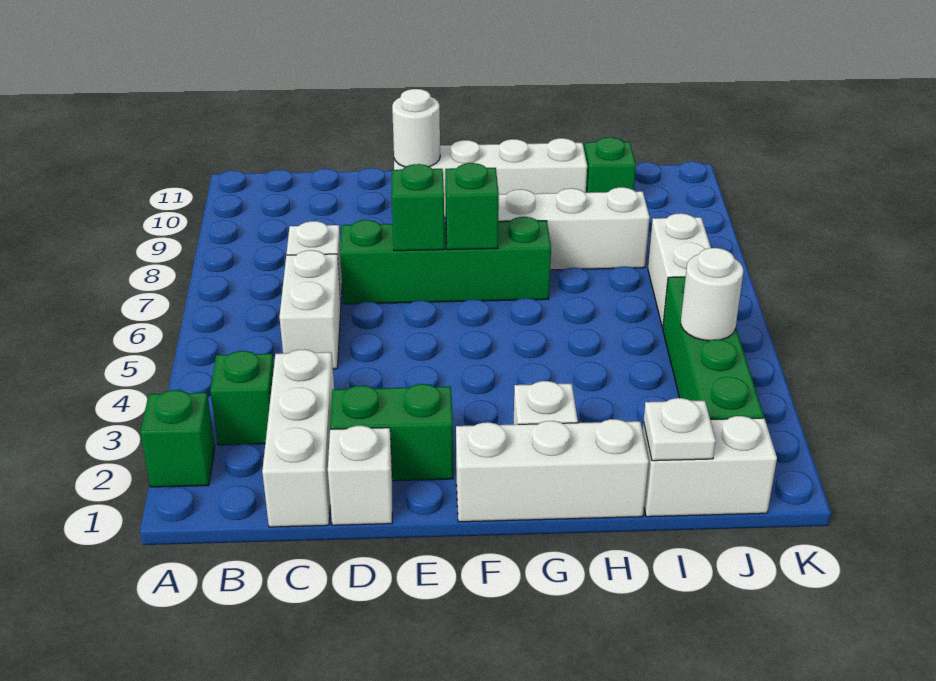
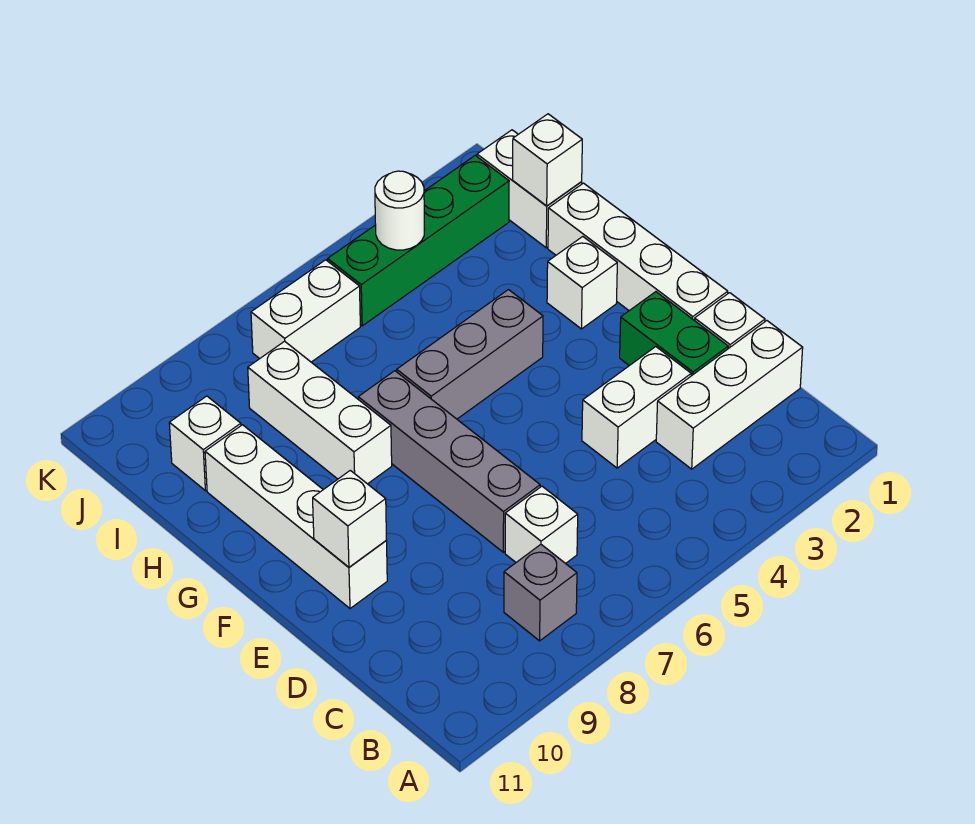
green 1x1 brick [140,390,215,487] -> none
green 1x1 brick [210,351,274,445] -> none
none -> grey 1x1 brick [504,545,577,641]
white 1x2 brick [279,250,341,369] -> white 1x2 brick moved to [582,347,691,468]
green 1x4 brick [340,217,551,304] -> grey 1x4 brick [358,371,540,552]
green 1x1 brick [392,164,445,251] -> none
white 1x1 round brick [392,89,440,167] -> white 1x1 brick [313,470,387,567]
white 1x3 brick [456,419,649,522] -> white 1x4 brick [548,183,728,320]
green 1x1 brick [445,163,499,250] -> none
none -> grey 1x3 brick [397,290,543,419]
white 1x1 plate [644,398,716,461] -> white 1x1 brick [513,114,582,206]
green 1x1 brick [584,137,636,193] -> white 1x1 brick [169,396,241,491]

